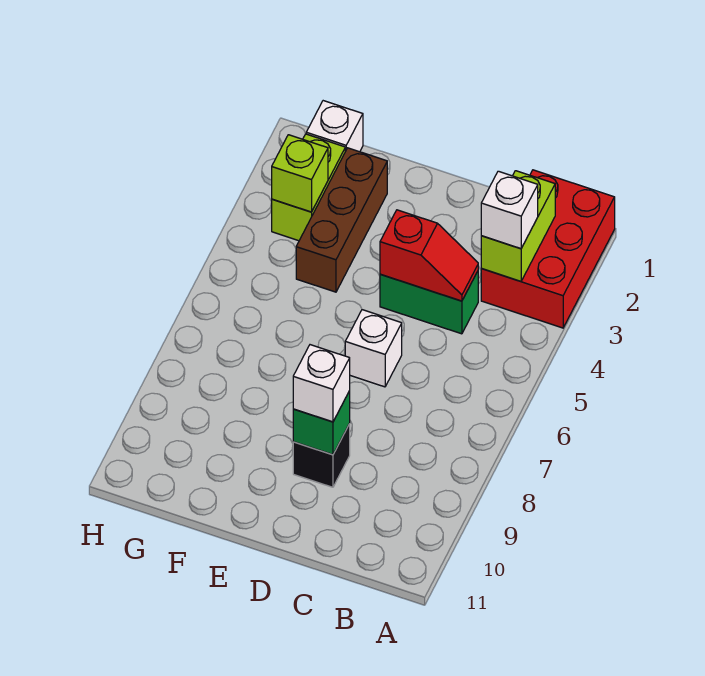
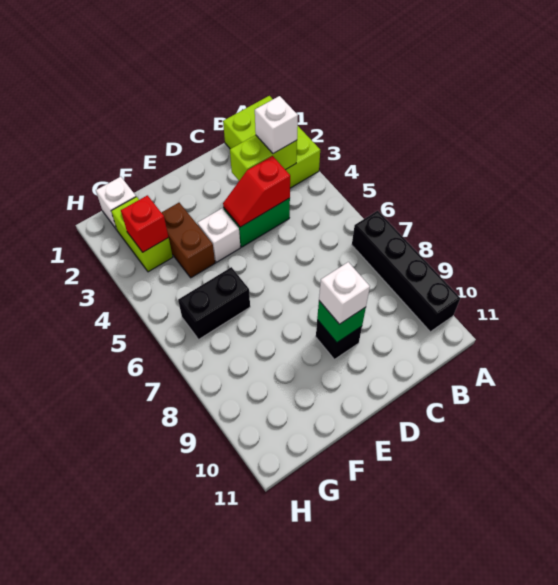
red 2x3 brick [481,170,615,328] -> lime 2x3 brick [223,96,320,188]
none -> black 1x4 brick [352,211,460,332]
lime 1x2 brick [481,171,555,281] -> lime 1x2 brick turned to [230,135,297,181]
red 1x2 slope [380,210,478,301] -> red 1x2 slope turned to [223,156,290,227]
white 1x1 brick [345,310,402,387] -> white 1x1 brick moved to [198,208,240,262]
brown 1x3 brick [296,148,387,292] -> brown 1x2 brick [161,203,215,278]
none -> black 1x2 brick [178,267,250,339]
lime 1x1 brick [272,135,328,212] -> red 1x1 brick [121,195,169,252]

